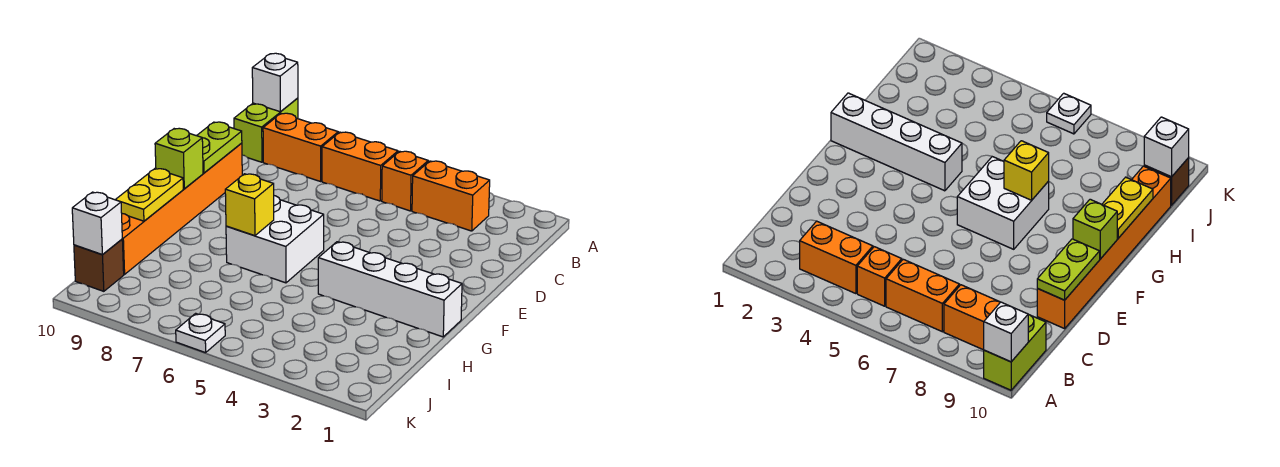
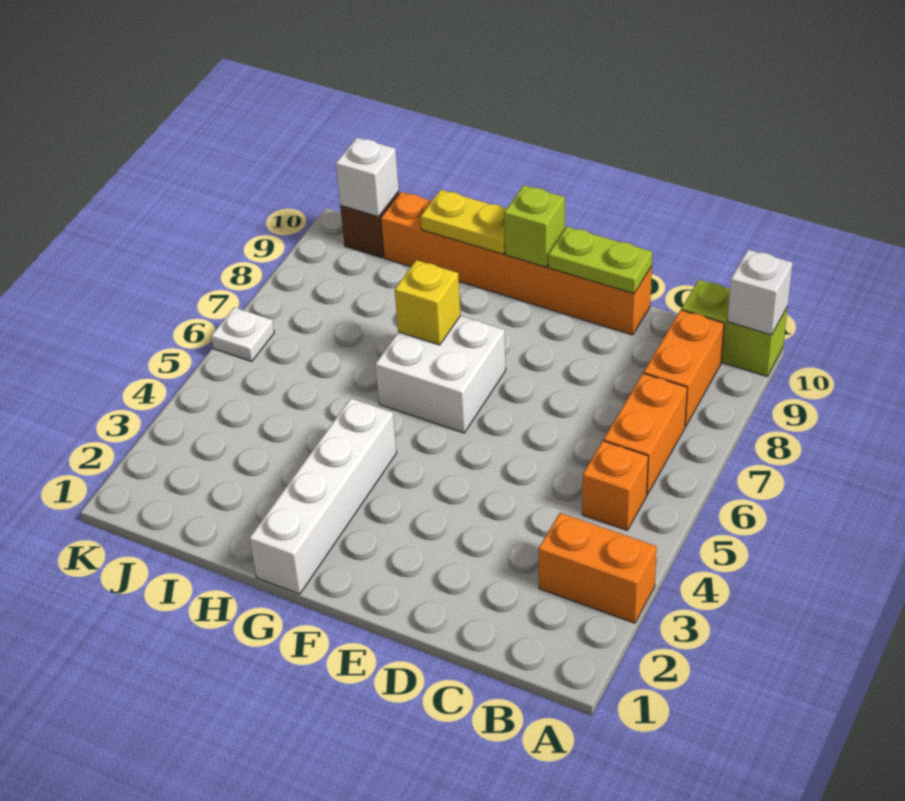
orange 1x2 brick [412,161,490,231] -> orange 1x2 brick turned to [538,513,657,623]

